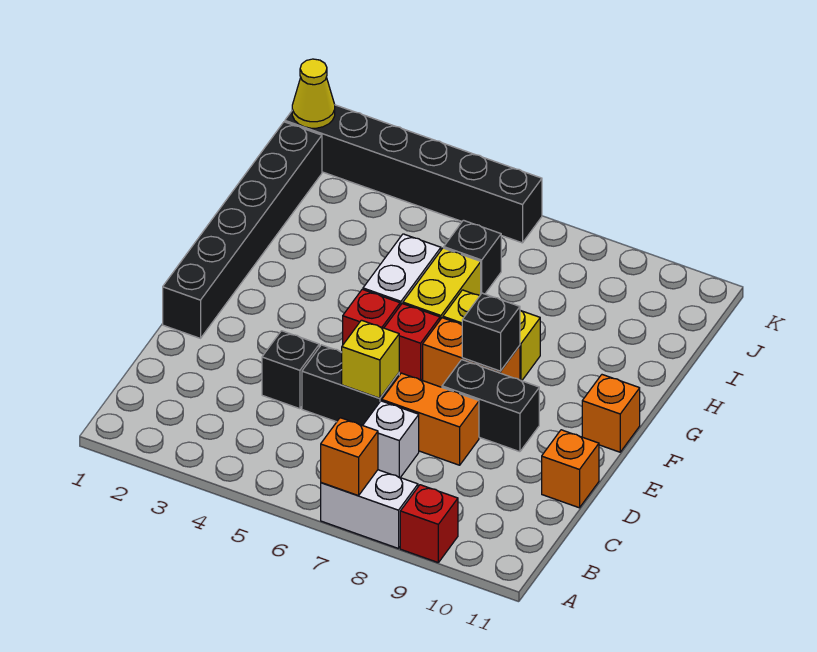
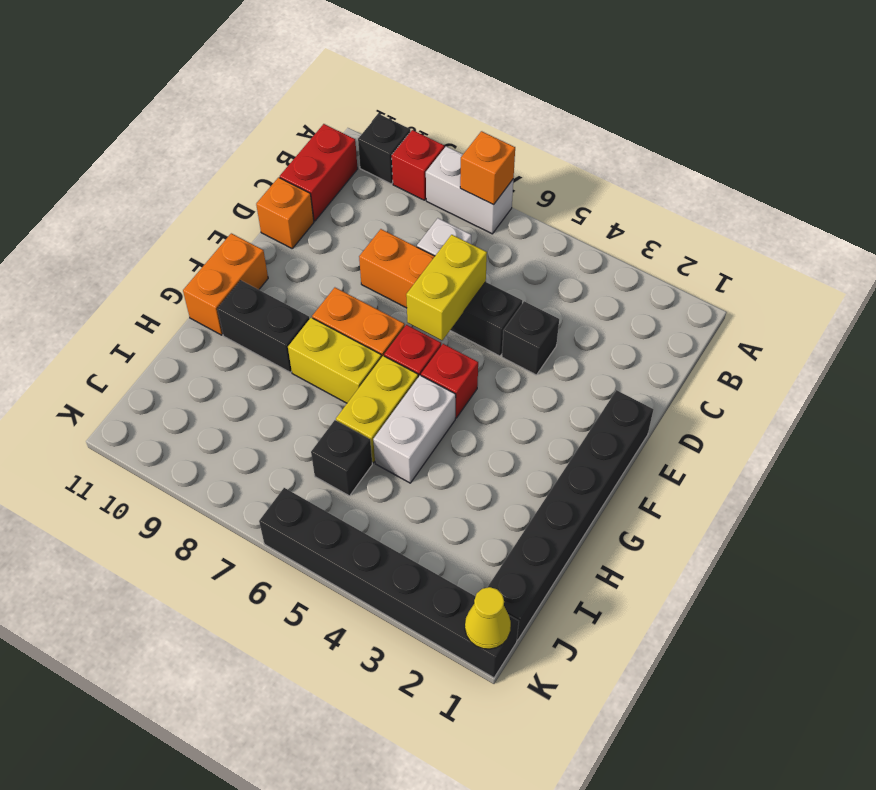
none -> red 1x2 brick [280,124,358,221]
yellow 1x1 brick [342,320,399,398] -> yellow 1x2 brick [406,235,487,340]
black 1x2 brick [442,360,539,452] -> black 1x2 brick moved to [217,281,310,372]
black 1x1 brick [462,293,520,371] -> black 1x1 brick moved to [358,114,411,184]
orange 1x1 brick [582,375,640,452] -> orange 1x2 brick [183,233,268,335]

